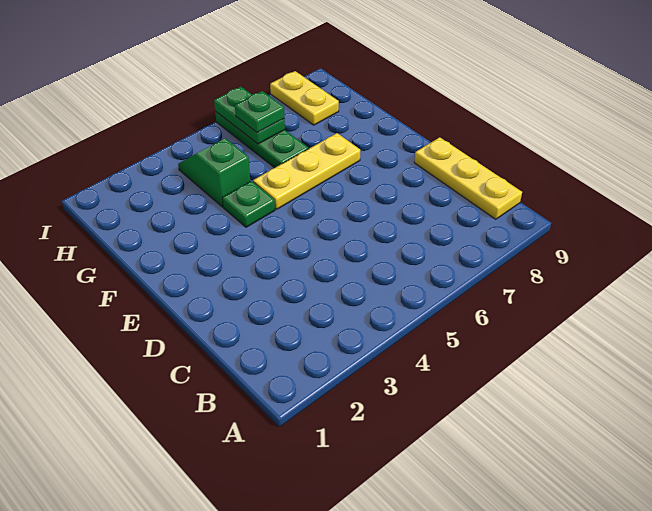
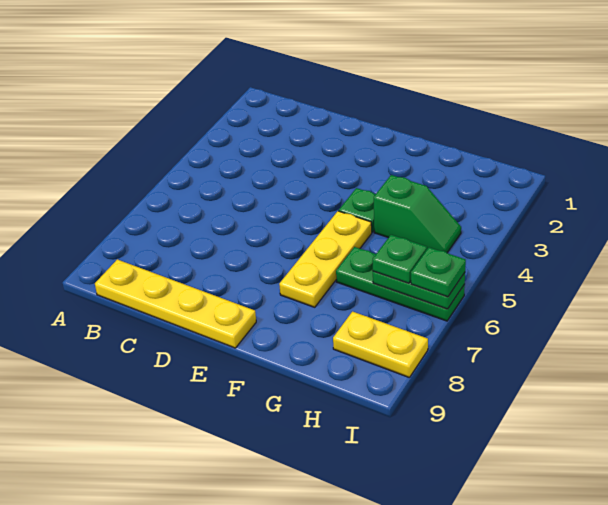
yellow 1x3 plate [414,137,522,219] -> yellow 1x4 plate [95,259,256,348]
none -> green 1x1 plate [411,247,466,297]

